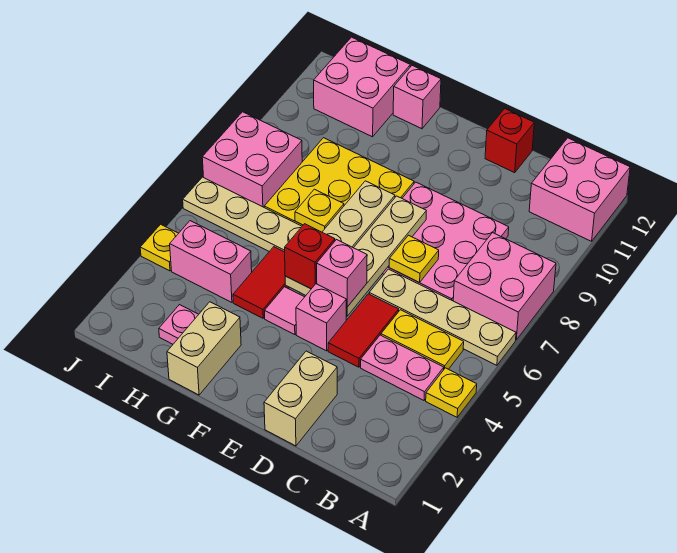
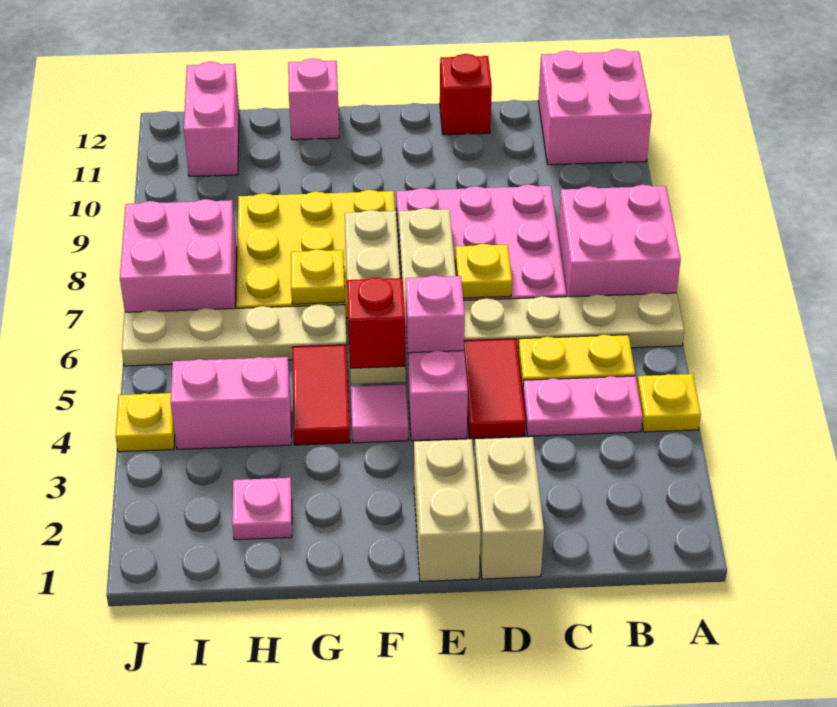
tan 1x2 brick [167,302,241,395] -> tan 1x2 brick moved to [414,439,481,581]
pink 2x2 brick [314,37,410,137] -> pink 1x2 brick [184,62,239,177]

